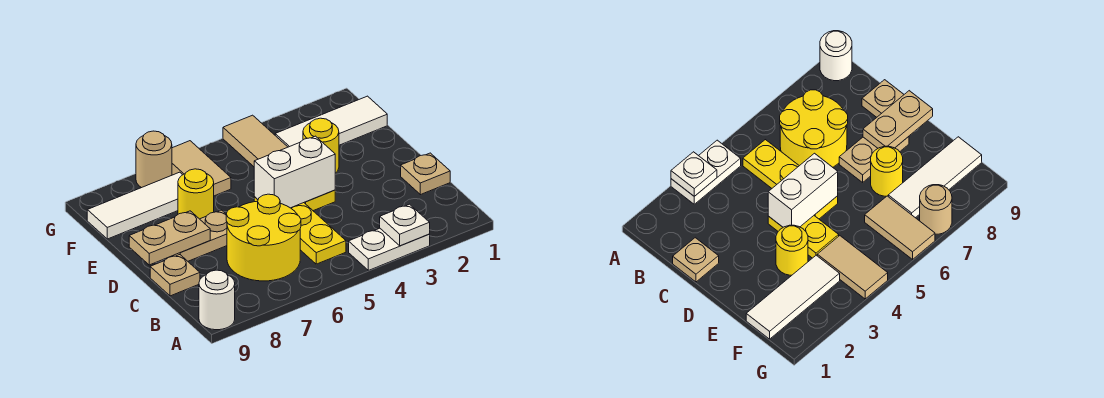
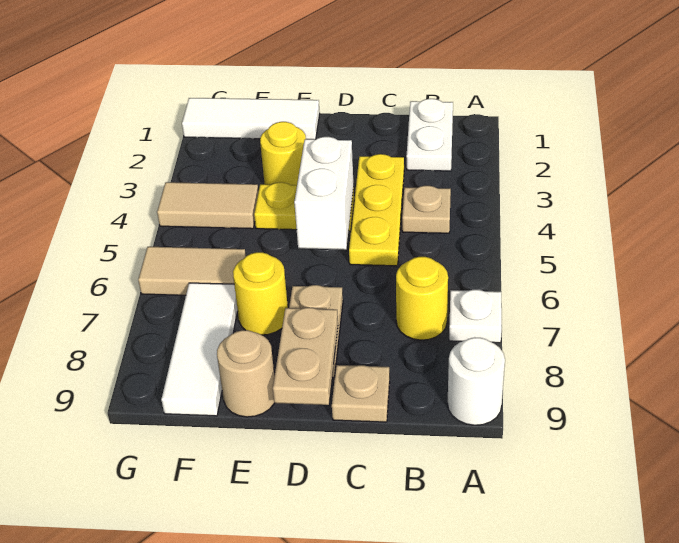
white 1x2 plate [349,228,430,270] -> white 1x2 plate moved to [406,99,453,171]
white 1x1 plate [380,204,430,246] -> white 1x1 plate moved to [449,290,502,343]
yellow 1x3 plate [254,197,346,264] -> yellow 1x3 plate turned to [349,154,404,266]
yellow 2x2 round brick [226,194,301,281] -> yellow 1x1 round brick [396,257,448,340]
tan 1x1 plate [401,153,450,195] -> tan 1x1 plate moved to [402,186,451,233]
white 1x3 tile [275,96,387,147] -> white 1x3 tile turned to [182,98,320,139]
tan 1x1 round brick [136,131,172,188] -> tan 1x1 round brick moved to [217,330,275,417]

